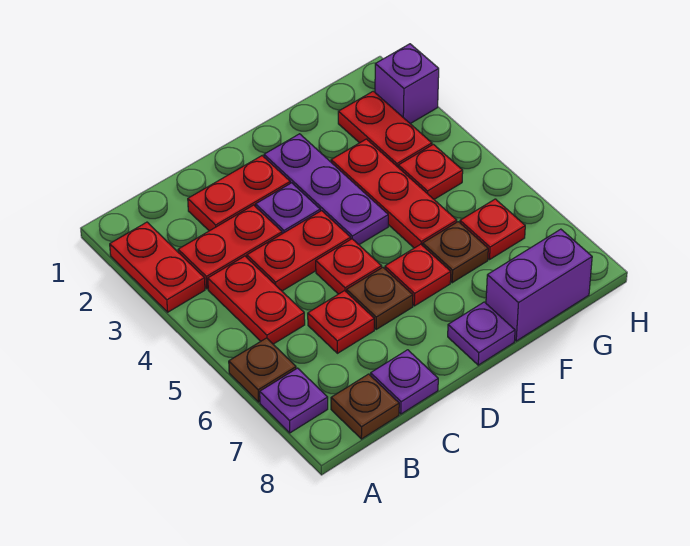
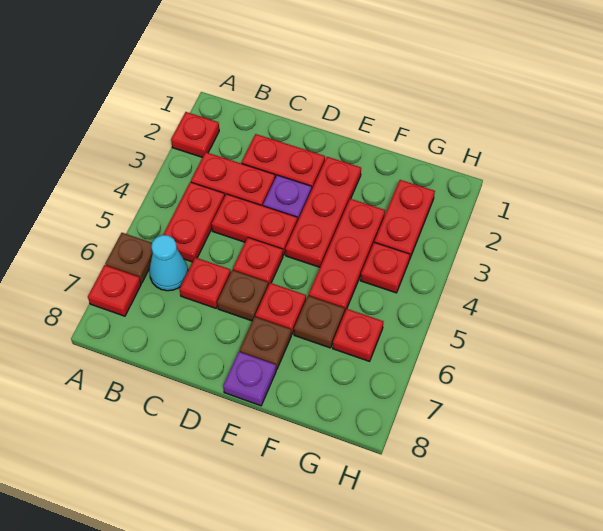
red 1x2 plate [110,222,205,312] -> red 1x1 plate [171,112,219,157]
purple 1x1 plate [260,368,328,433] -> red 1x1 plate [88,265,141,316]
none -> cyan 1x1 cone [149,235,188,291]
brown 1x1 plate [331,374,399,439] -> brown 1x1 plate moved to [240,317,291,370]
purple 1x1 plate [371,350,438,414] -> none
purple 1x3 plate [264,134,388,244] -> red 1x3 plate [285,157,361,267]
purple 1x2 brick [486,229,592,341] -> none
purple 1x1 brick [375,44,439,124] -> none

